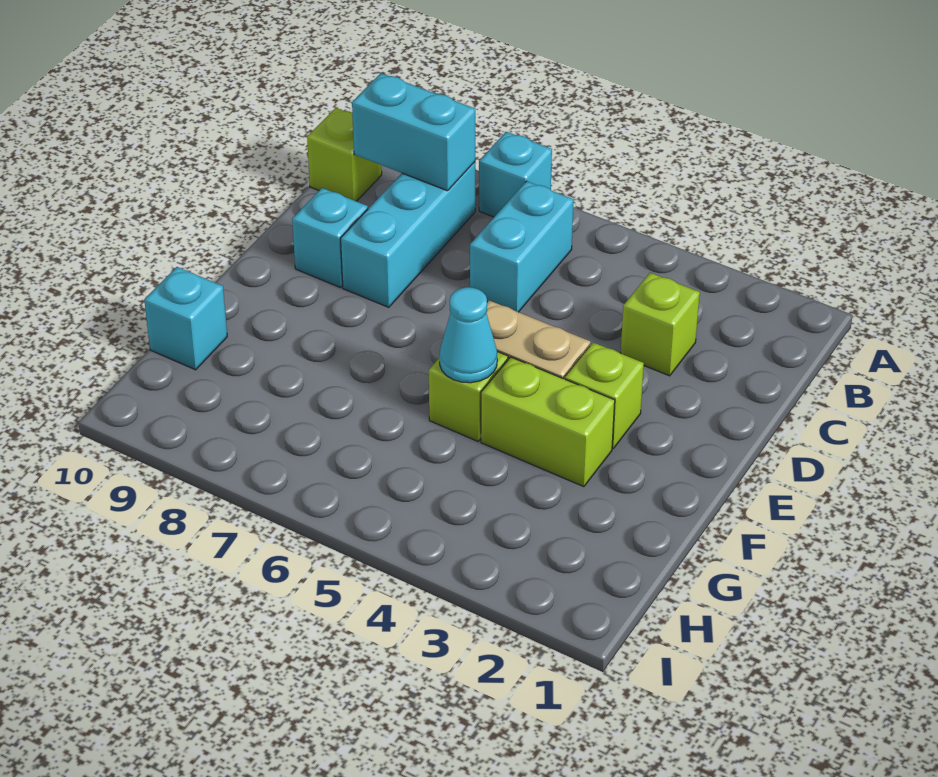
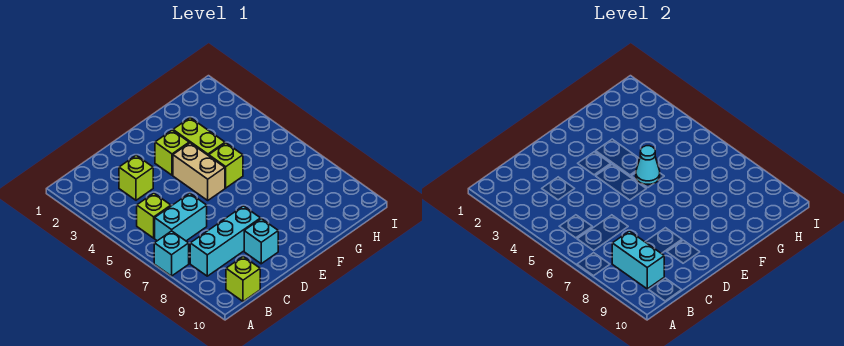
none -> lime 1x1 brick [137,193,171,238]
cyan 1x1 brick [144,267,227,370] -> none

